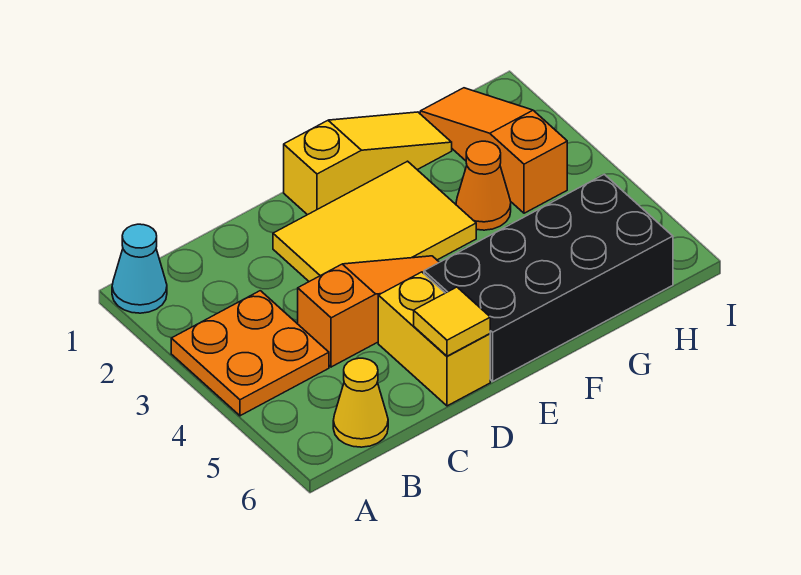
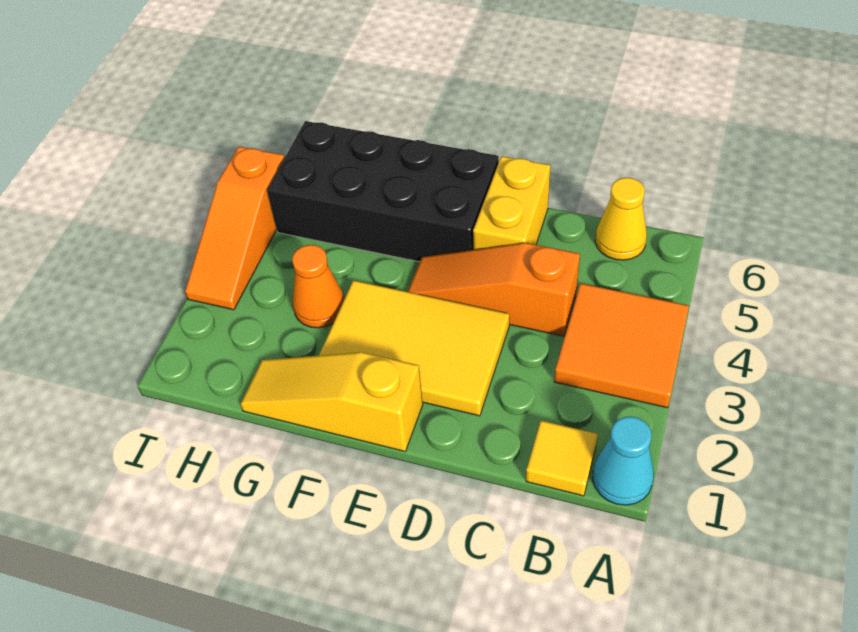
orange 2x2 plate [171,291,329,416] -> orange 2x2 tile [554,283,689,408]
yellow 1x1 tile [414,287,490,356] -> yellow 1x1 tile moved to [526,421,598,496]
orange 1x3 slope [420,88,567,213] -> orange 1x3 slope moved to [185,147,284,310]

